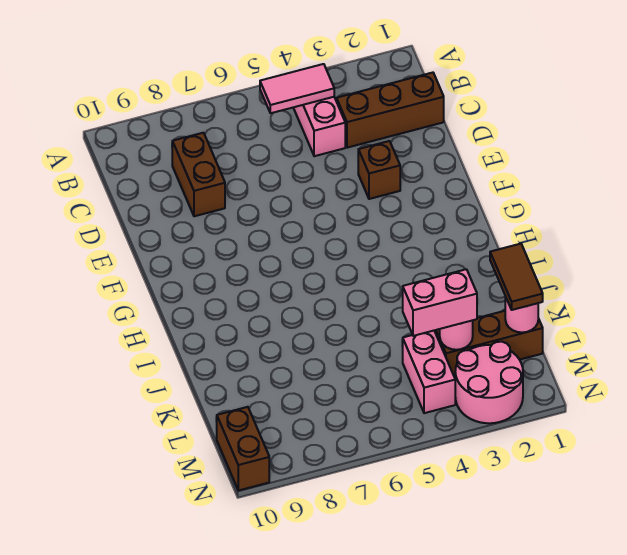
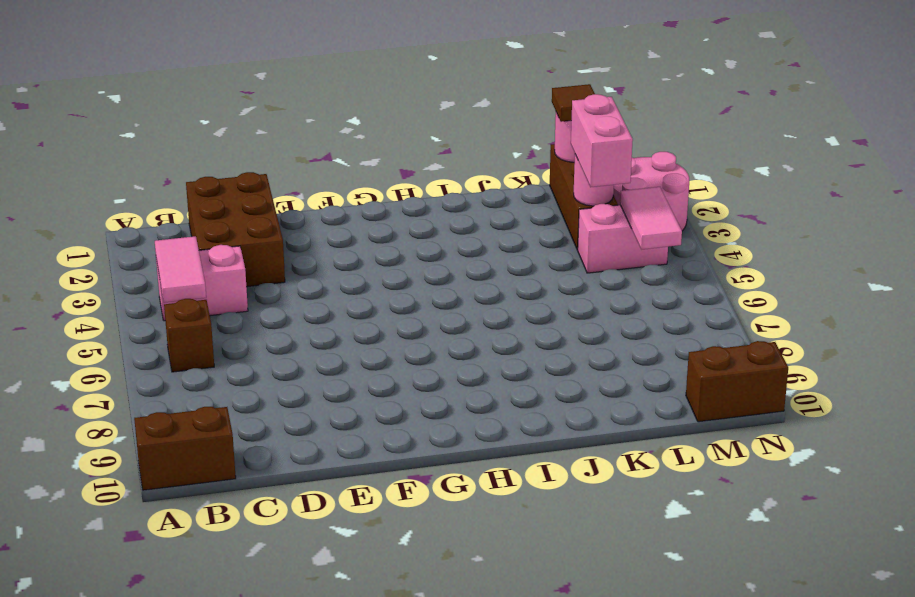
brown 1x3 brick [337,73,444,148] -> brown 2x3 brick [186,172,285,287]
brown 1x2 brick [172,133,225,216] -> brown 1x2 brick moved to [134,407,236,490]
brown 1x1 brick [358,141,400,199] -> brown 1x1 brick moved to [164,299,214,372]
brown 1x2 tile [490,244,543,310] -> brown 1x1 tile [552,84,595,122]
none -> pink 1x2 tile [620,187,682,250]

